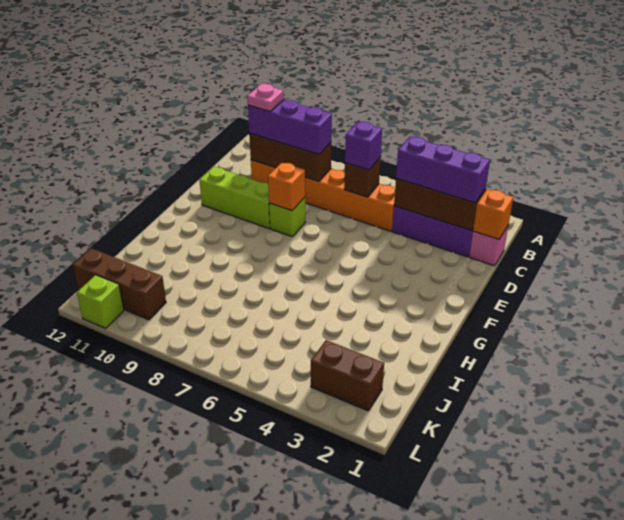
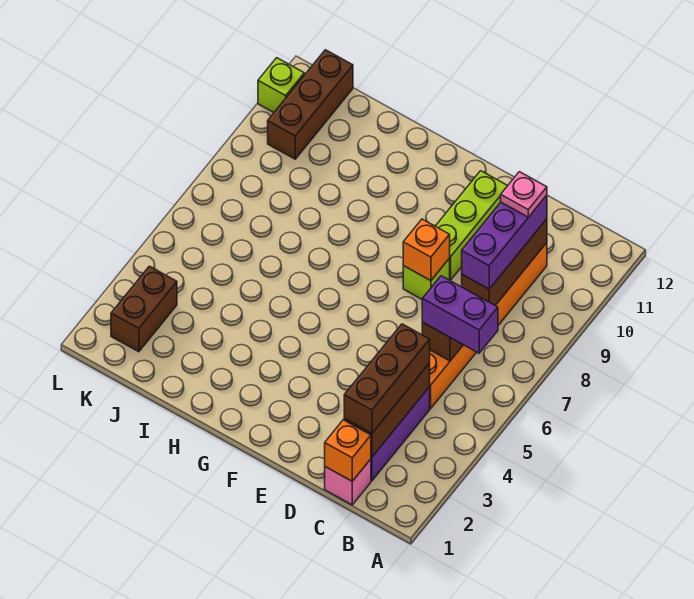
purple 1x3 brick [396,136,490,203] -> brown 1x3 brick [344,324,430,434]
purple 1x1 brick [345,122,382,170] -> purple 1x2 brick [422,276,498,353]

